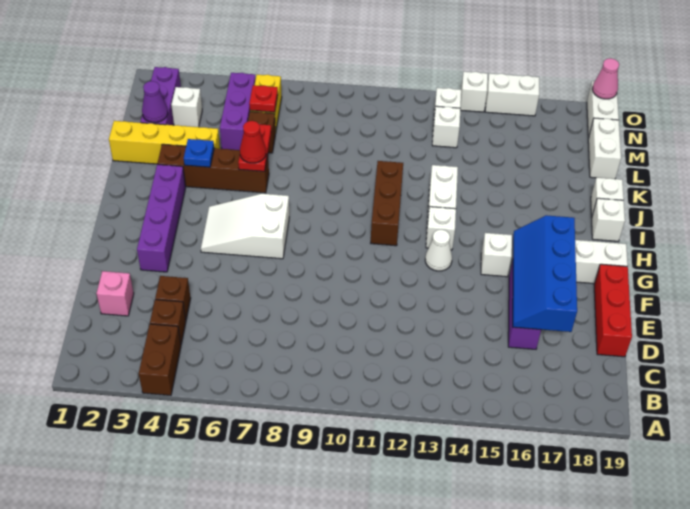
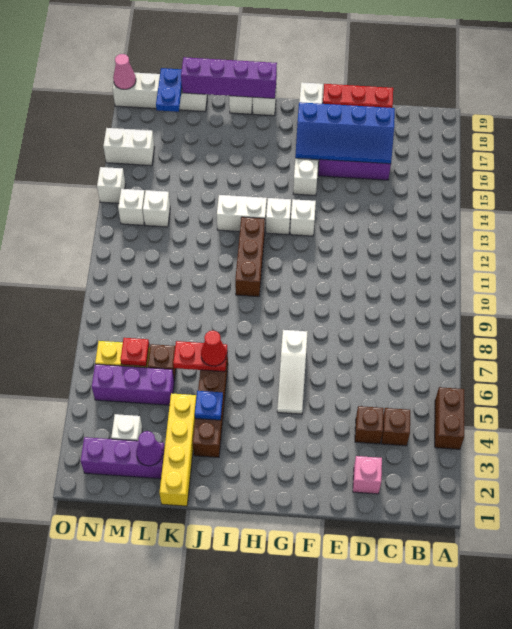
brown 1x2 brick [139,324,181,395] -> brown 1x2 brick turned to [435,387,464,449]
purple 1x4 brick [137,164,186,272] -> purple 1x4 brick moved to [181,57,277,98]
white 2x3 slope [201,194,289,259] -> white 1x3 slope [277,330,307,414]
white 1x1 cone [425,229,452,271] -> white 1x1 brick [290,199,316,236]
brown 1x3 brick [371,161,403,246] -> brown 1x3 brick turned to [235,217,265,297]
none -> blue 1x2 plate [156,68,182,112]
white 1x2 brick [485,73,539,116] -> white 1x2 brick turned to [103,128,155,166]

